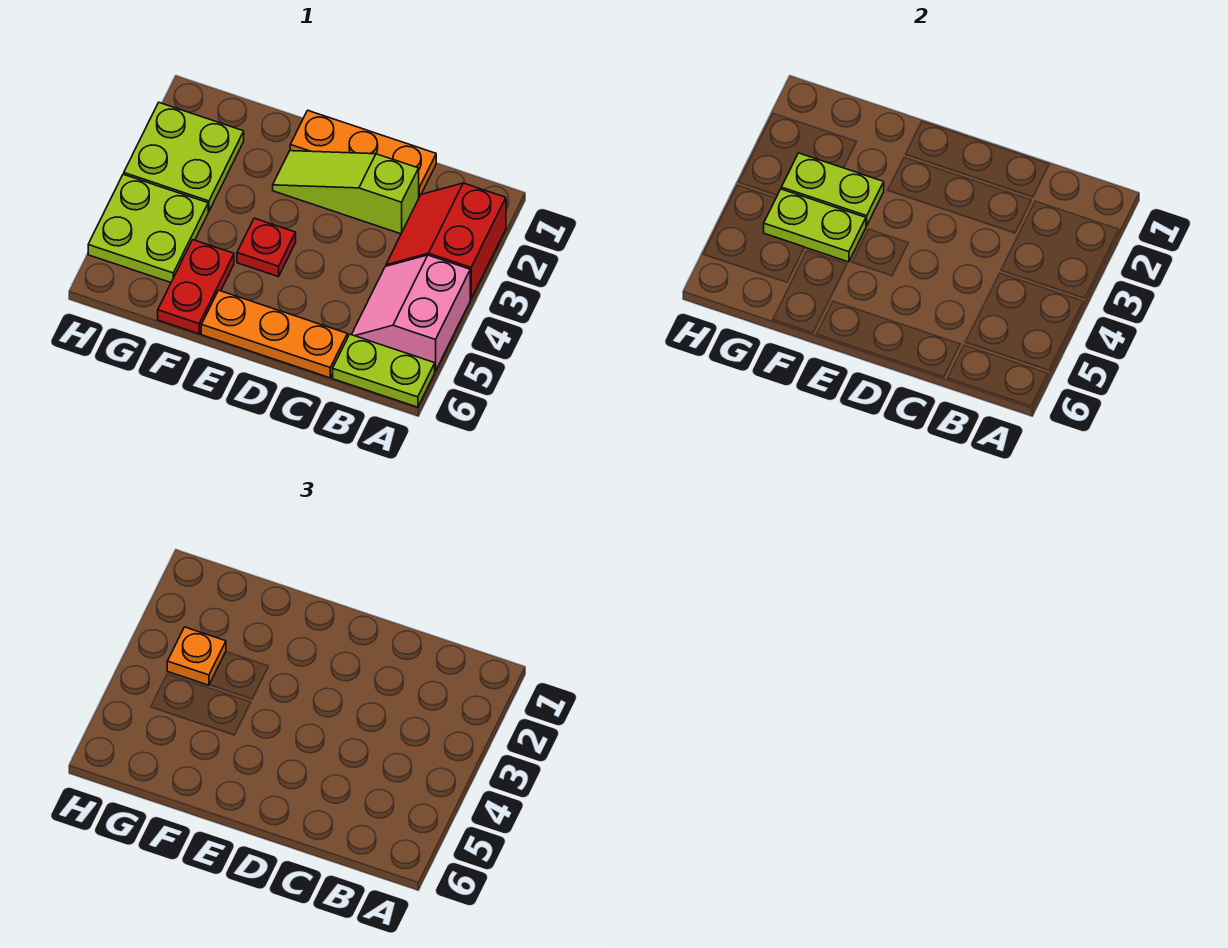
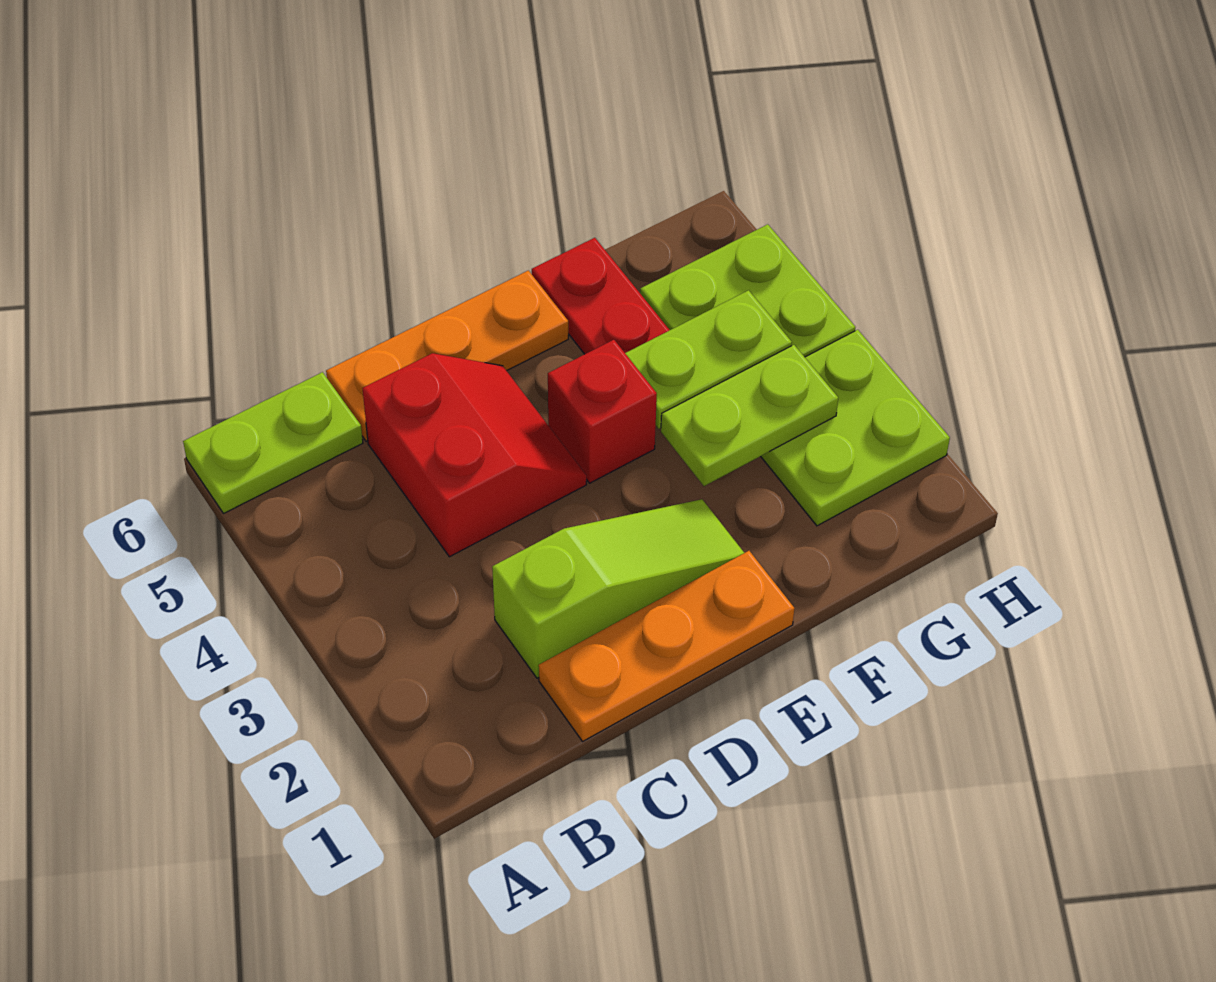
red 2x2 slope [386,183,506,299] -> red 2x2 slope moved to [363,353,586,557]
pink 2x2 slope [352,255,470,371] -> none
red 1x1 plate [237,218,296,277] -> red 1x1 brick [548,340,657,483]
orange 1x1 plate [167,627,226,685] -> none

